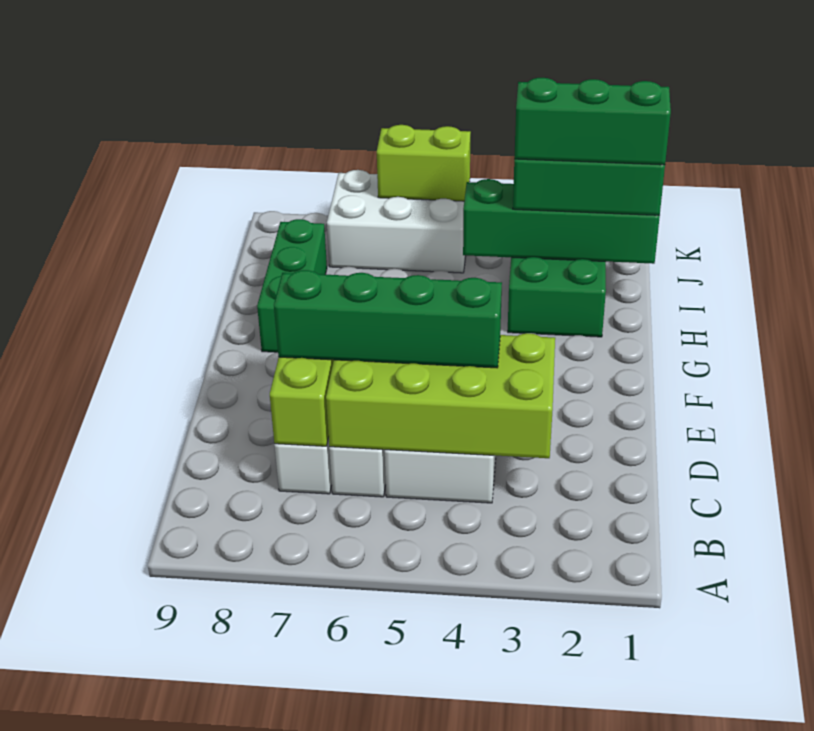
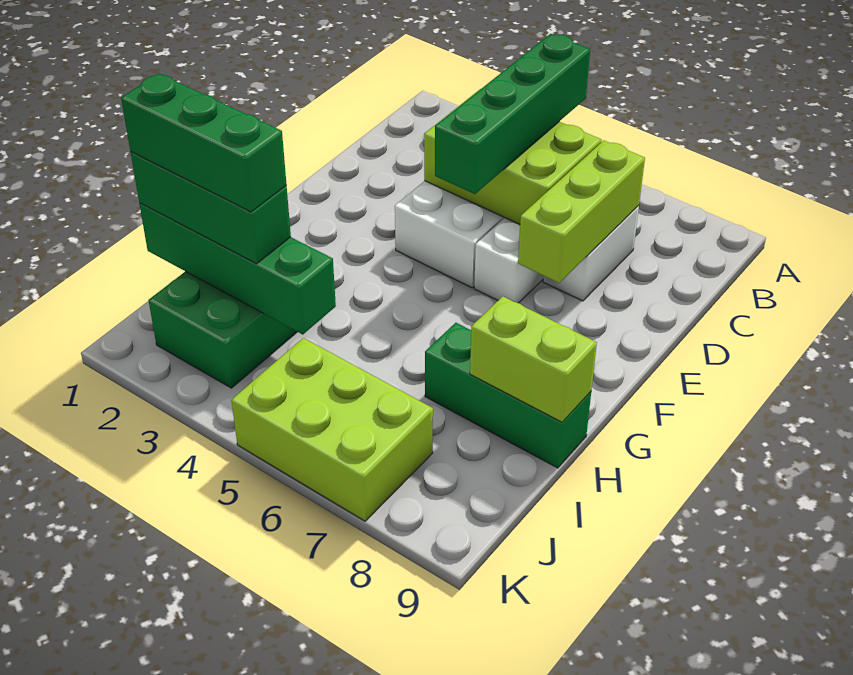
lime 2x4 brick [326,333,555,458] -> lime 2x3 brick [424,90,602,224]
green 1x4 brick [274,270,502,368] -> green 1x4 brick turned to [435,34,590,194]
green 1x3 brick [257,219,327,352] -> green 1x3 brick turned to [425,323,591,468]
white 2x3 brick [327,170,466,273] -> lime 2x3 brick [231,338,433,521]
lime 1x2 brick [377,125,471,201] -> lime 1x2 brick moved to [470,296,597,422]

